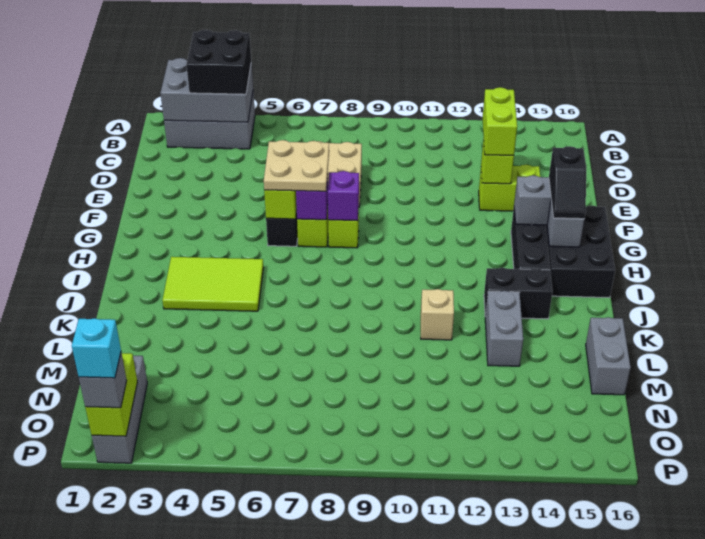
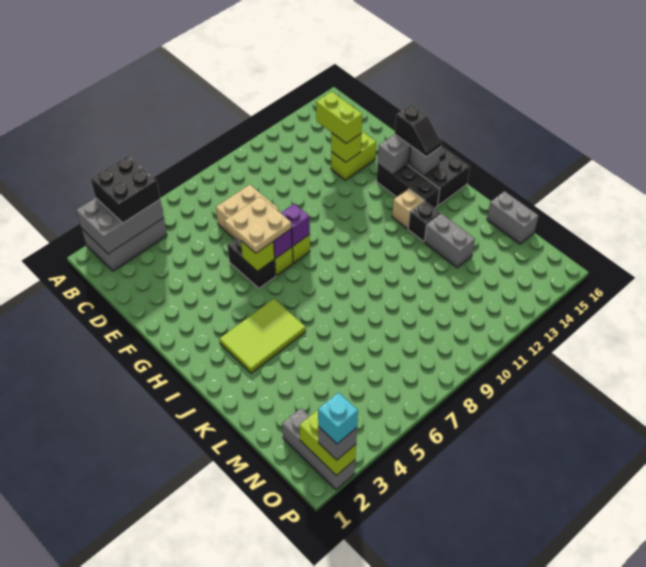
black 1x2 brick [484,268,553,319] -> black 1x1 brick [408,201,441,241]
tan 1x1 brick [421,289,454,340] -> tan 1x1 brick moved to [392,189,424,229]

